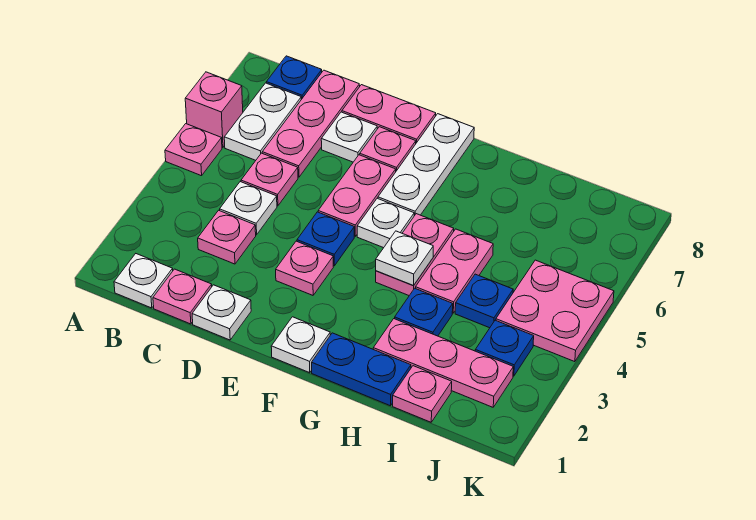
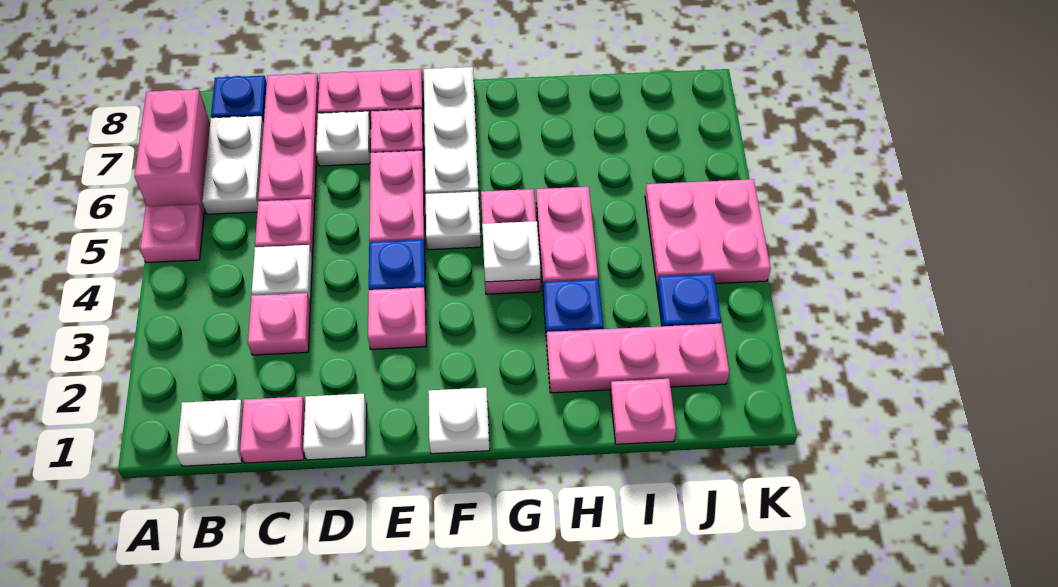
pink 1x1 brick [185,72,243,147] -> pink 1x2 brick [134,89,210,214]
blue 1x2 plate [312,333,411,406] -> none
blue 1x1 plate [455,274,513,328] -> none

